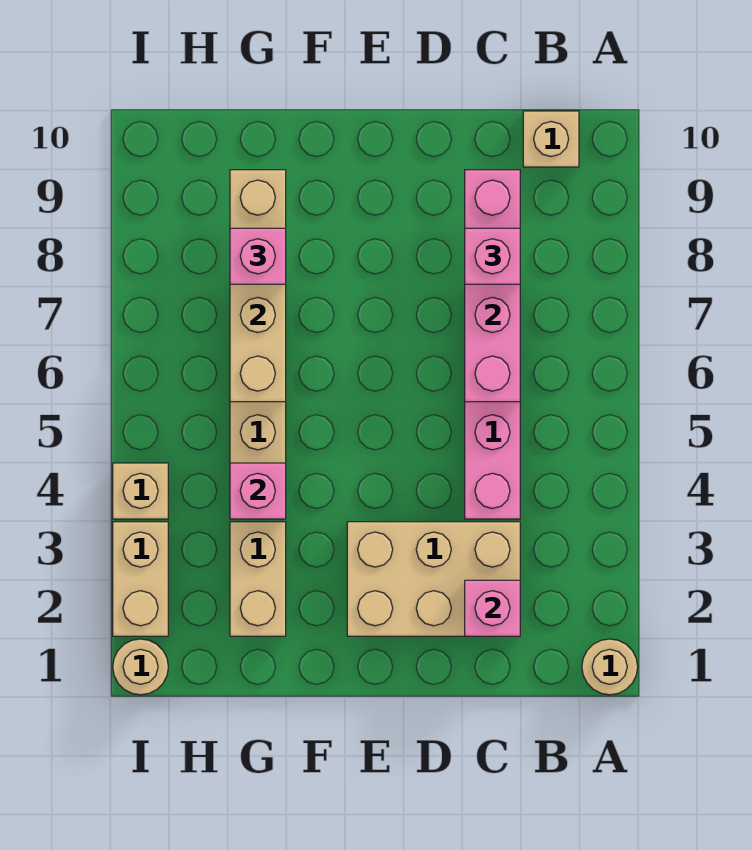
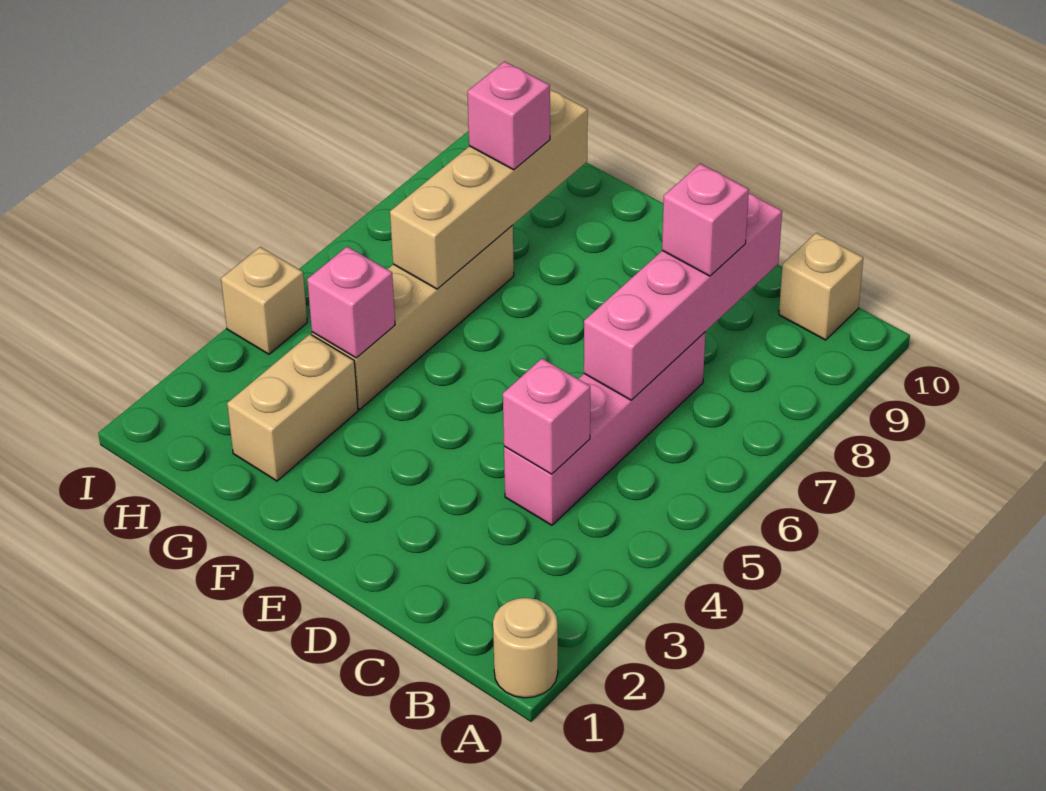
tan 2x3 brick [347,522,520,636] -> none
pink 1x1 brick [465,580,520,636] -> pink 1x1 brick moved to [503,359,590,474]
tan 1x1 round brick [113,639,168,695] -> none
tan 1x2 brick [113,522,168,636] -> none

